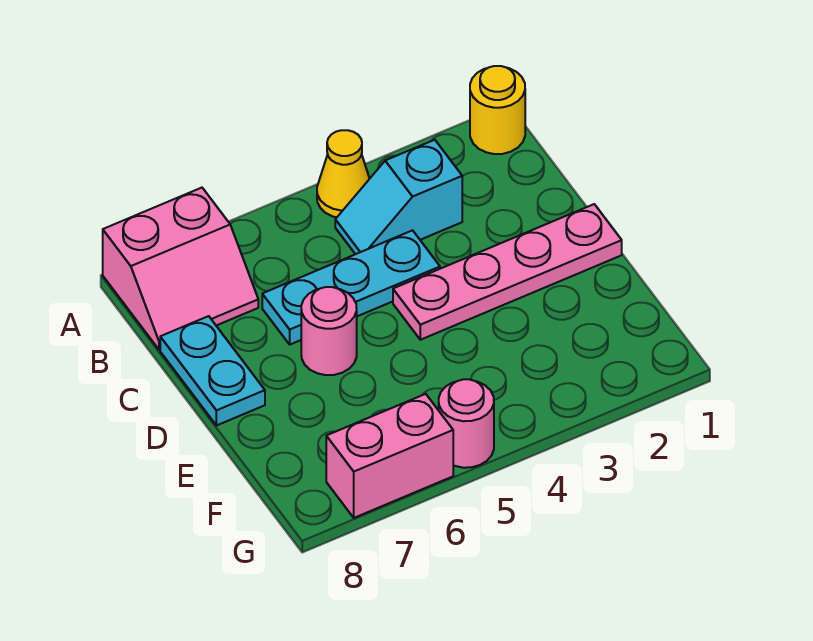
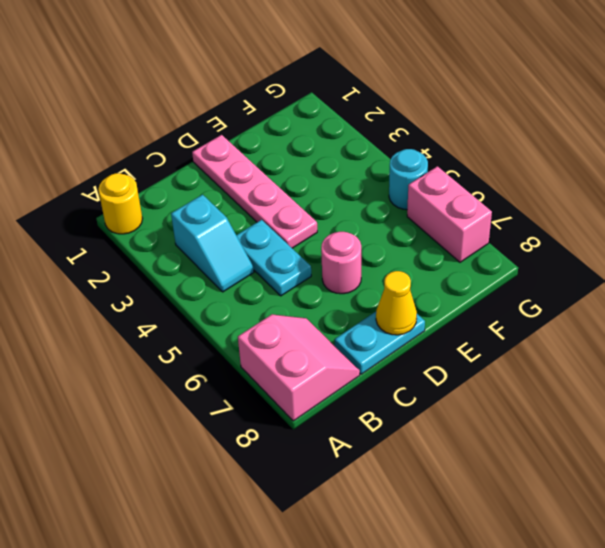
yellow 1x1 cone [317,130,370,217] -> yellow 1x1 cone moved to [376,271,417,335]
cyan 1x3 plate [262,230,440,344] -> cyan 1x2 plate [236,220,311,296]
pink 1x1 round brick [439,379,494,468] -> cyan 1x1 round brick [389,149,428,210]

